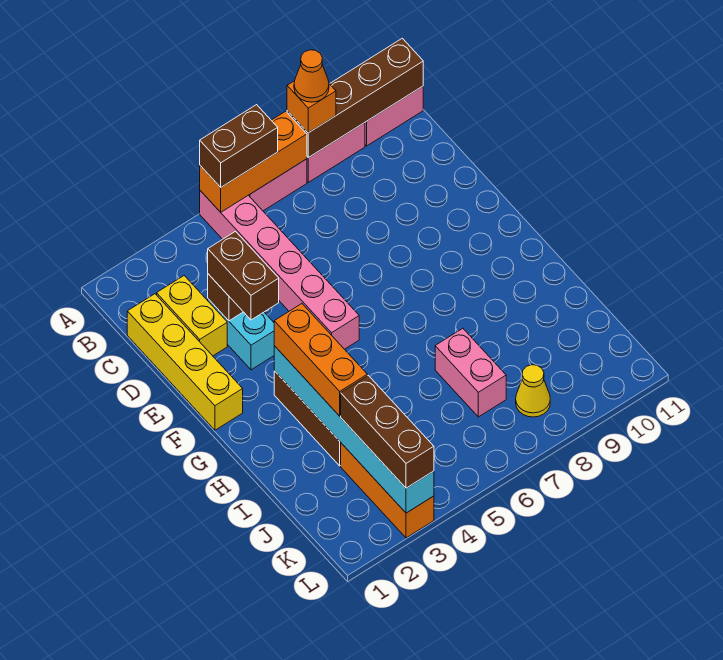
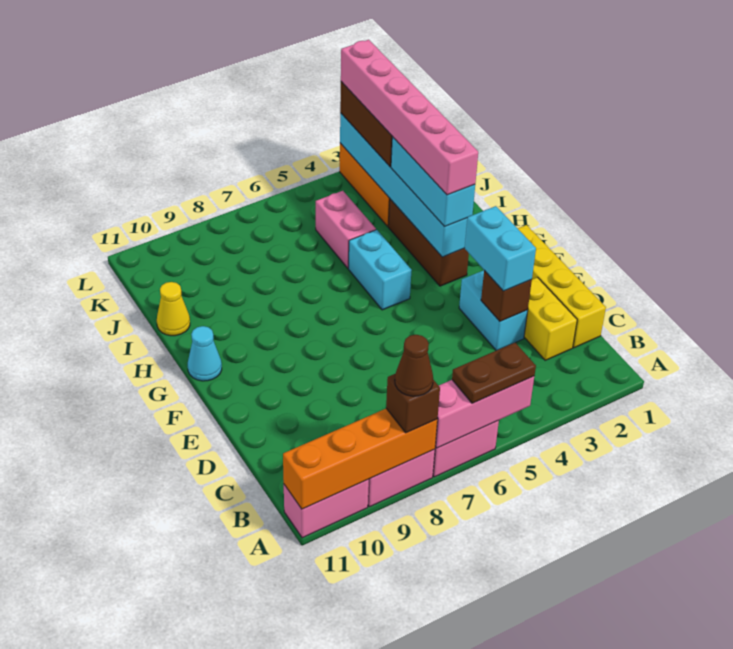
pink 1x6 brick [200,191,359,349] -> pink 1x6 brick moved to [341,40,478,195]
orange 1x3 brick [200,111,307,212] -> pink 1x3 brick [435,376,534,448]
brown 1x2 brick [200,105,278,187] -> brown 1x2 plate [452,343,536,403]
brown 1x4 brick [287,38,423,158] -> orange 1x4 brick [283,409,437,509]
orange 1x1 brick [287,81,336,133] -> brown 1x1 brick [386,374,440,433]
orange 1x1 cone [294,50,329,102] -> brown 1x1 cone [395,335,433,396]
brown 1x2 brick [208,232,279,320] -> cyan 1x2 brick [465,206,536,291]
orange 1x3 brick [274,304,367,416] -> cyan 1x3 brick [391,137,475,227]
none -> cyan 1x2 brick [349,230,412,310]
none -> cyan 1x1 cone [188,326,222,381]
pink 1x2 brick [435,328,506,417] -> pink 1x2 brick moved to [316,191,376,268]
yellow 1x1 cone [516,365,550,417] -> yellow 1x1 cone moved to [157,282,190,336]

